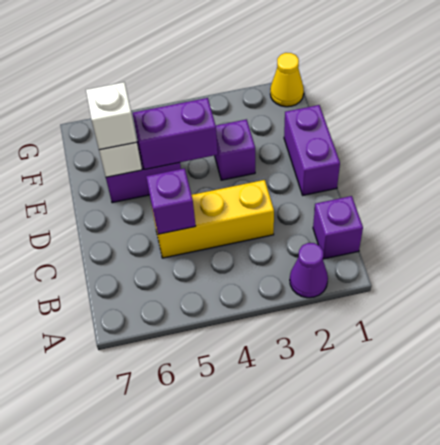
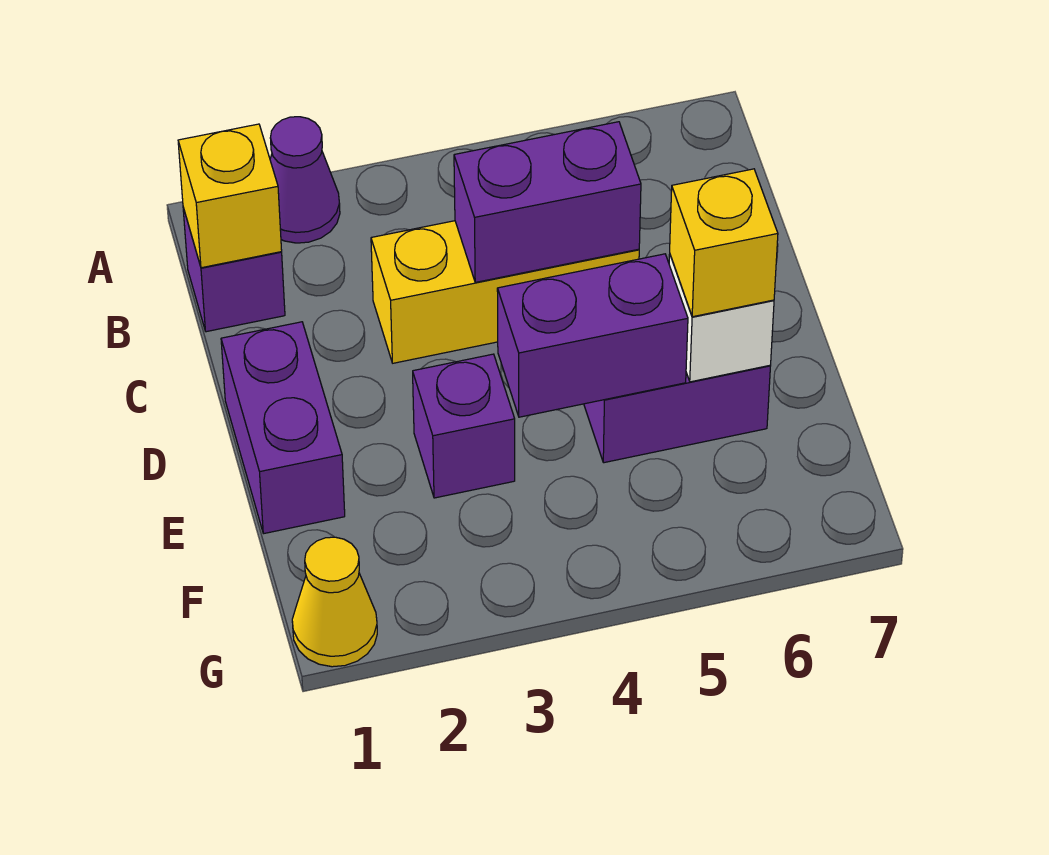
none -> yellow 1x1 brick [178,124,282,268]
purple 1x1 brick [146,168,196,234] -> purple 1x2 brick [454,122,641,282]
white 1x1 brick [86,82,137,150] -> yellow 1x1 brick [670,169,778,317]

